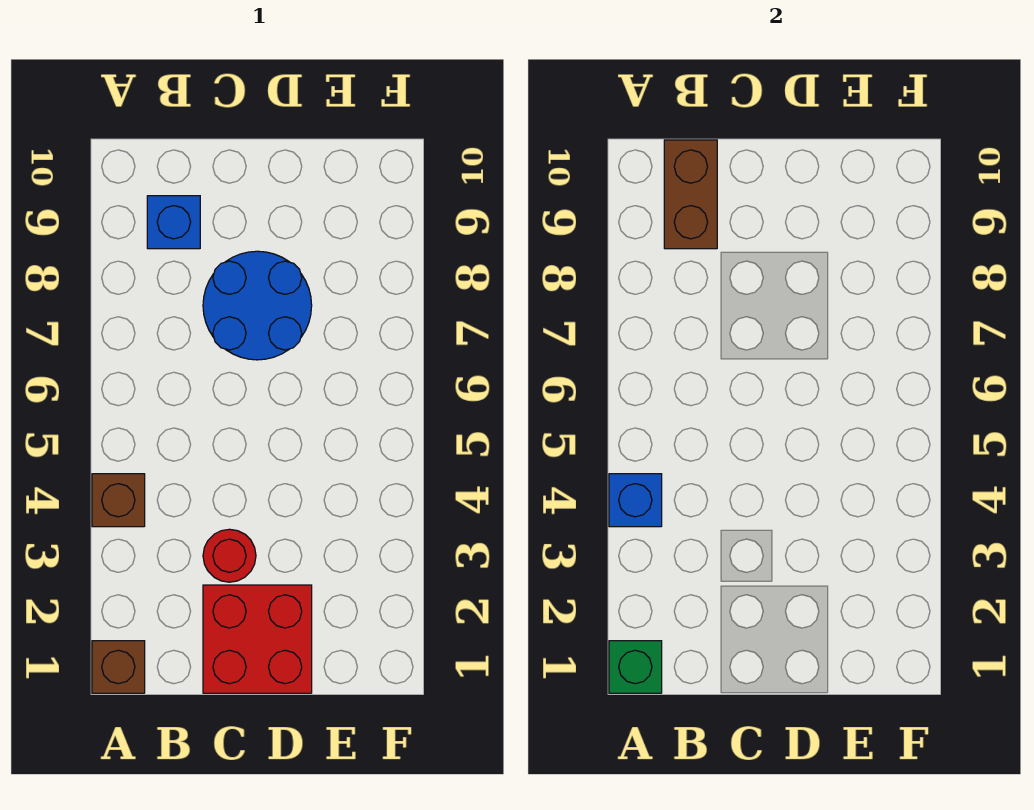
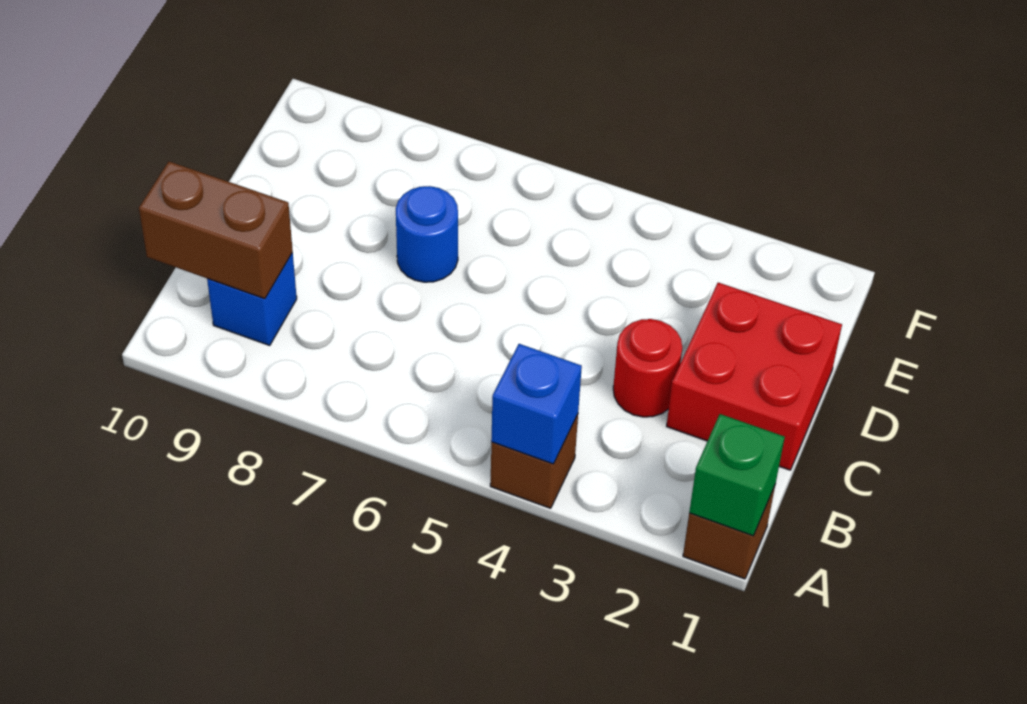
blue 2x2 round brick [203,251,312,360] -> blue 1x1 round brick [396,186,458,282]

